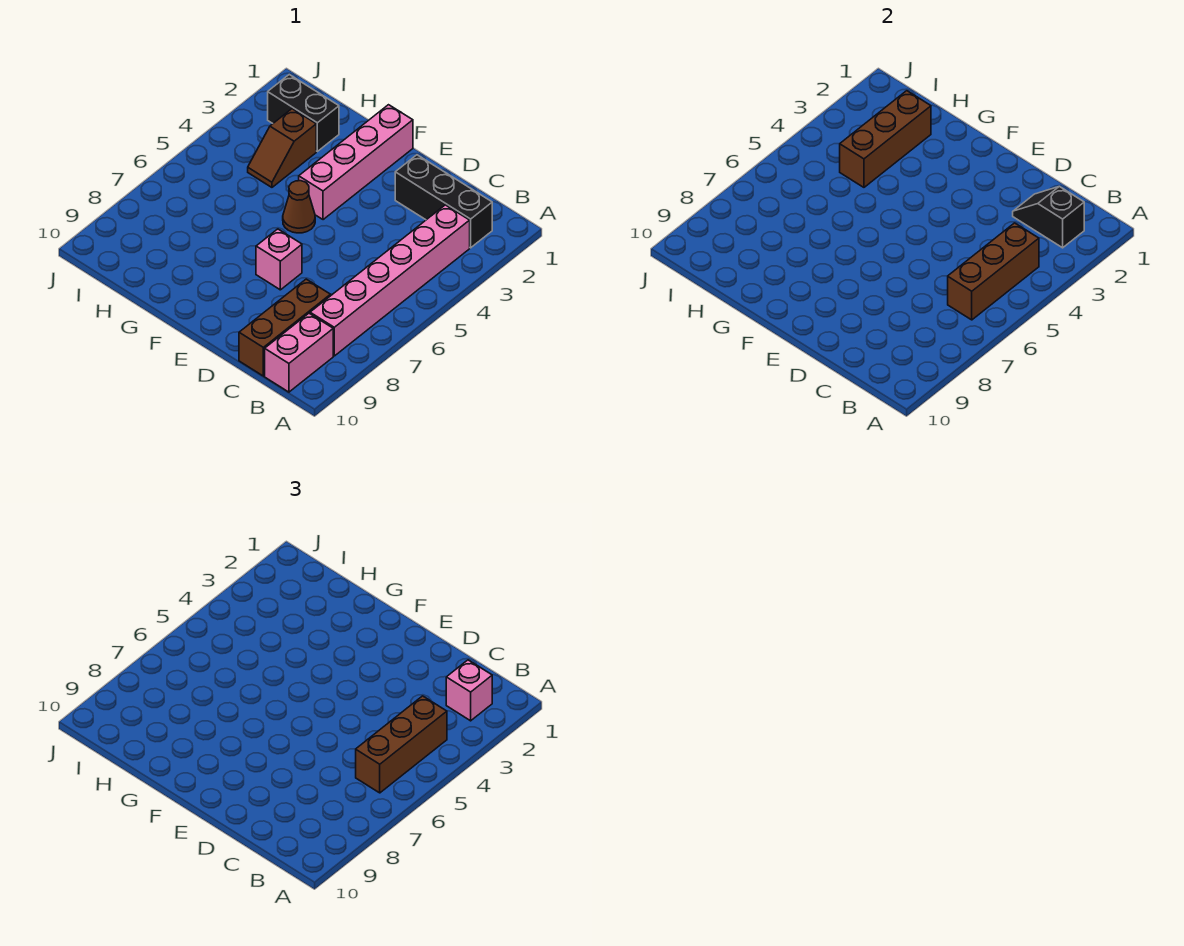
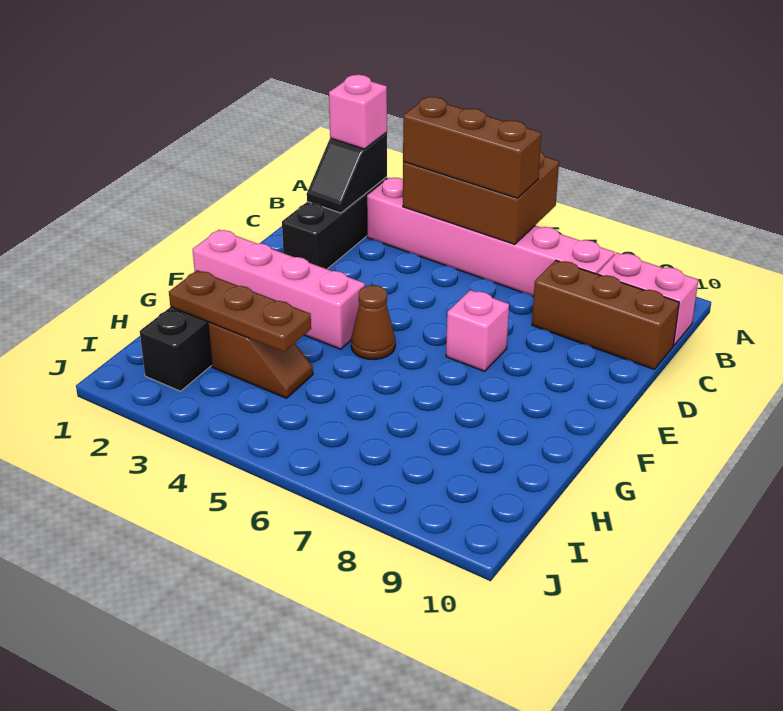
brown 1x3 brick [948,223,1039,320] -> brown 2x3 brick [403,152,559,244]
brown 1x3 brick [840,91,931,187] -> brown 1x3 plate [169,270,311,352]

